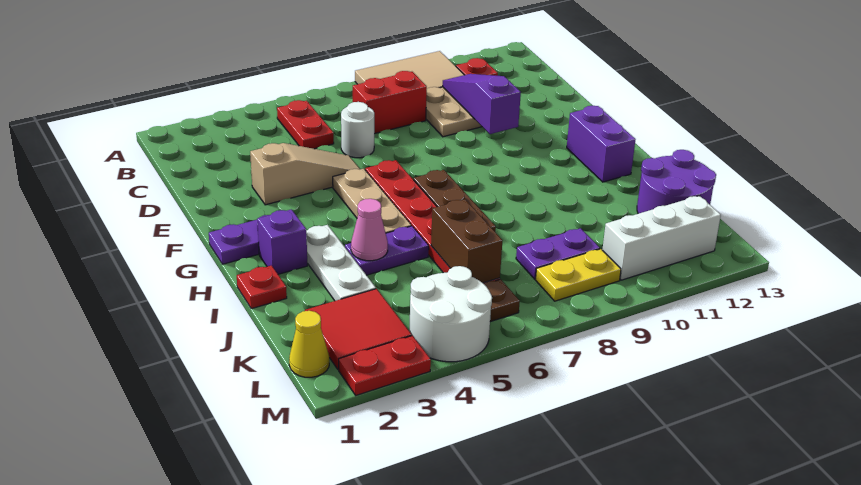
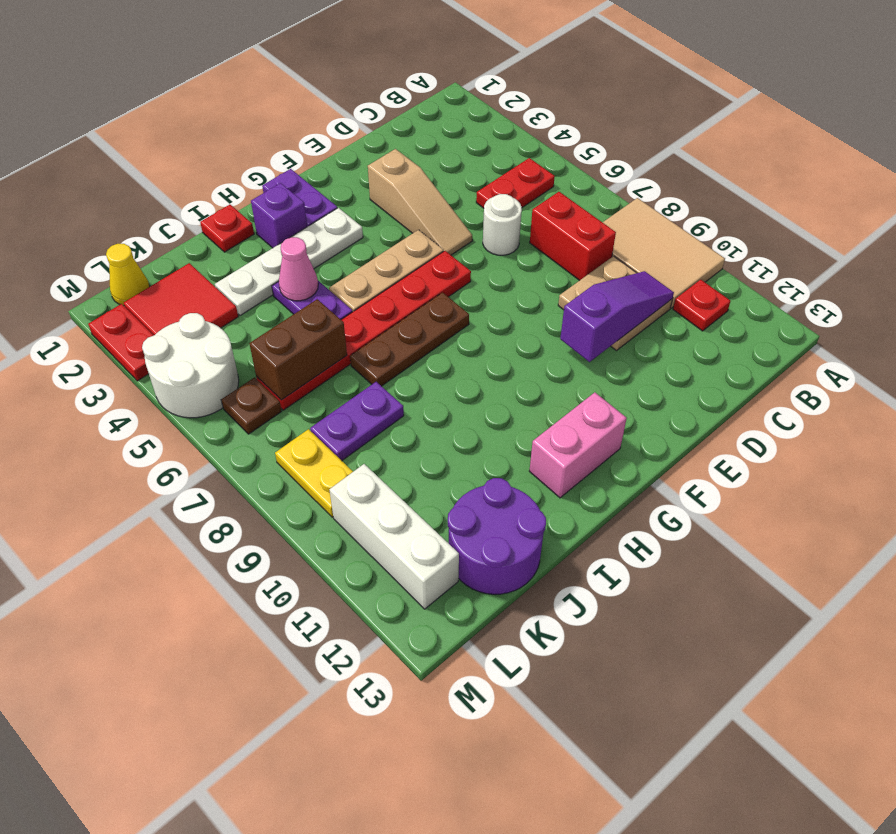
purple 1x2 brick [567,106,636,182] -> pink 1x2 brick [529,392,627,498]
white 1x3 plate [306,225,376,301] -> white 1x4 plate [215,208,363,316]
purple 1x2 plate [516,228,600,279] -> purple 1x2 plate turned to [310,382,404,461]

